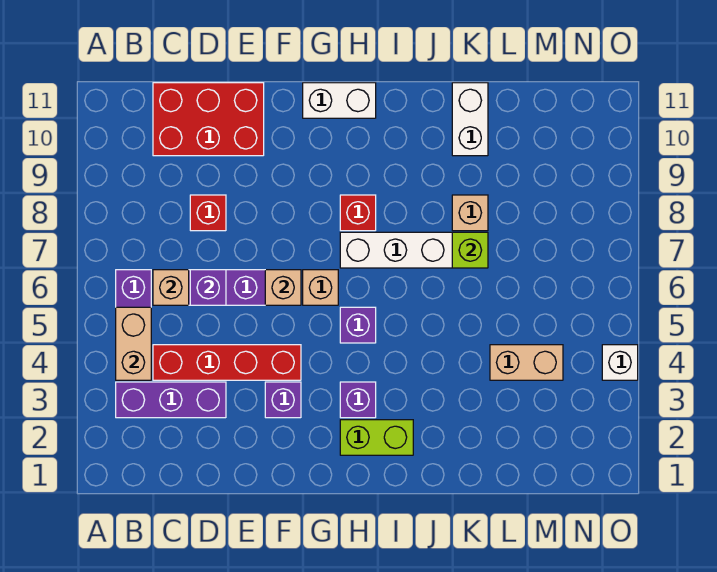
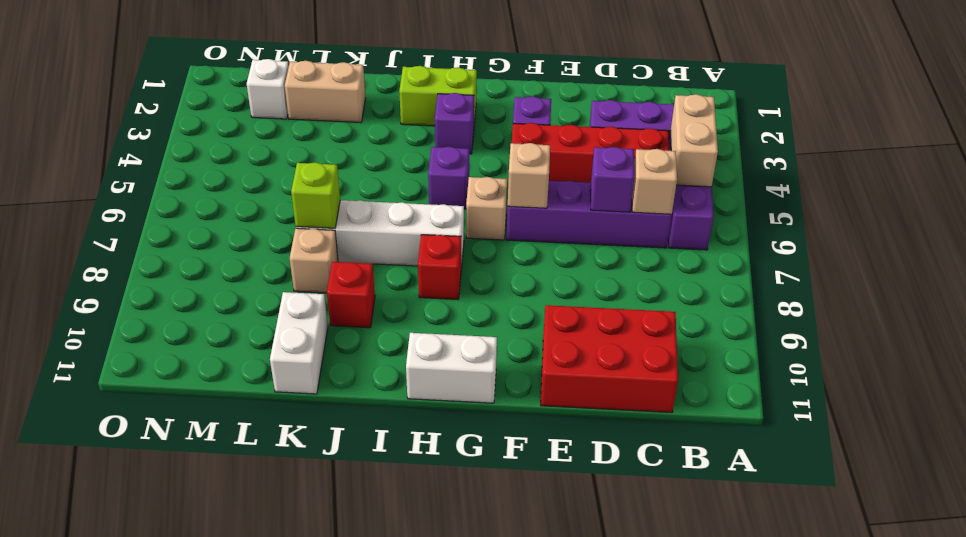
red 1x1 brick [190,195,226,231] -> red 1x1 brick moved to [327,262,375,328]
tan 1x2 brick [490,345,563,380] -> tan 1x2 brick moved to [285,61,366,122]
white 1x1 brick [602,345,638,380] -> white 1x1 brick moved to [247,59,289,119]

